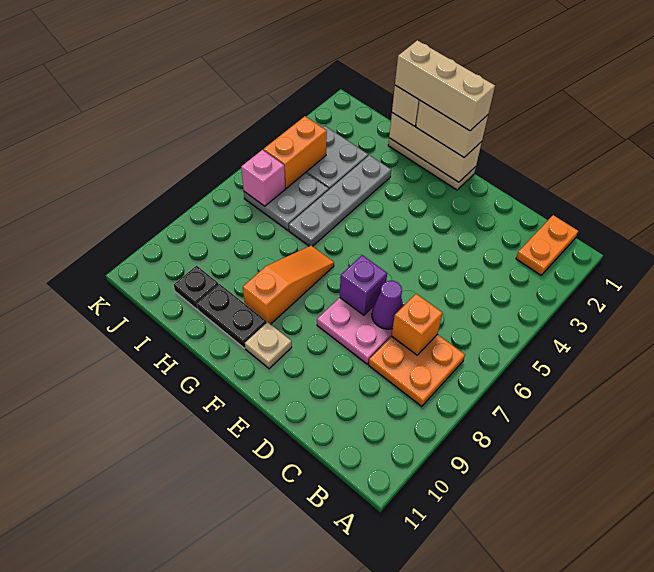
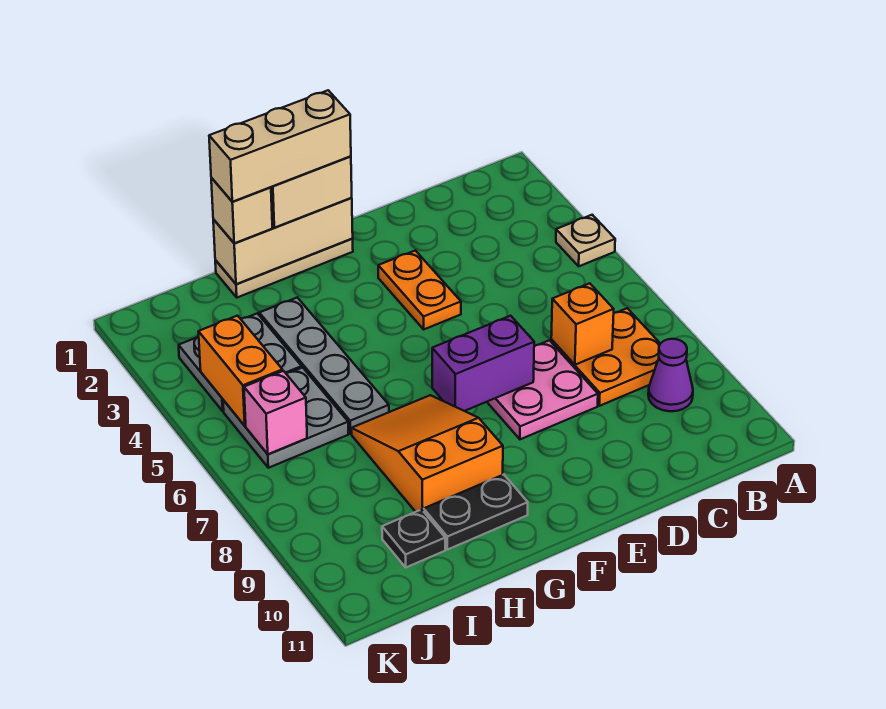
orange 1x2 plate [516,215,578,275] -> orange 1x2 plate moved to [378,250,461,329]
purple 1x1 cone [372,281,403,329] -> purple 1x1 cone moved to [648,339,693,411]
purple 1x1 brick [340,255,387,315] -> purple 1x2 brick [432,316,534,411]
tan 1x1 plate [245,322,292,369] -> tan 1x1 plate moved to [556,215,615,266]
orange 1x3 slope [243,246,334,324] -> orange 2x3 slope [351,395,503,512]

